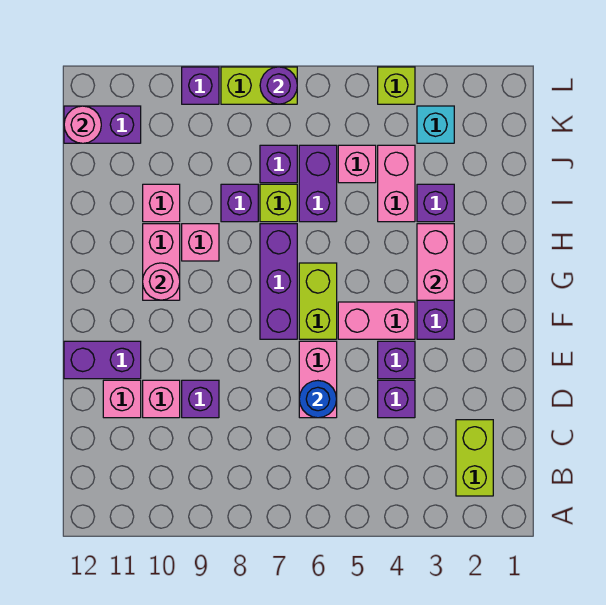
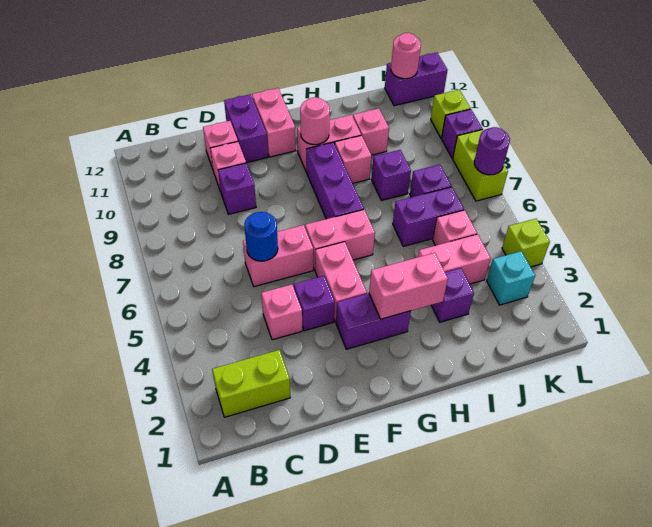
purple 1x1 brick [378,380,415,418] -> pink 1x1 brick [261,285,302,340]
lime 1x2 brick [299,263,337,339] -> pink 1x2 brick [305,210,375,270]
purple 1x3 brick [260,224,297,339] -> purple 1x3 brick turned to [306,142,364,219]
none -> pink 1x2 brick [252,88,296,157]
lime 1x1 brick [260,184,297,222] -> lime 1x1 brick moved to [431,90,471,138]
purple 1x2 brick [64,106,141,143] -> purple 1x2 brick turned to [385,53,448,106]

